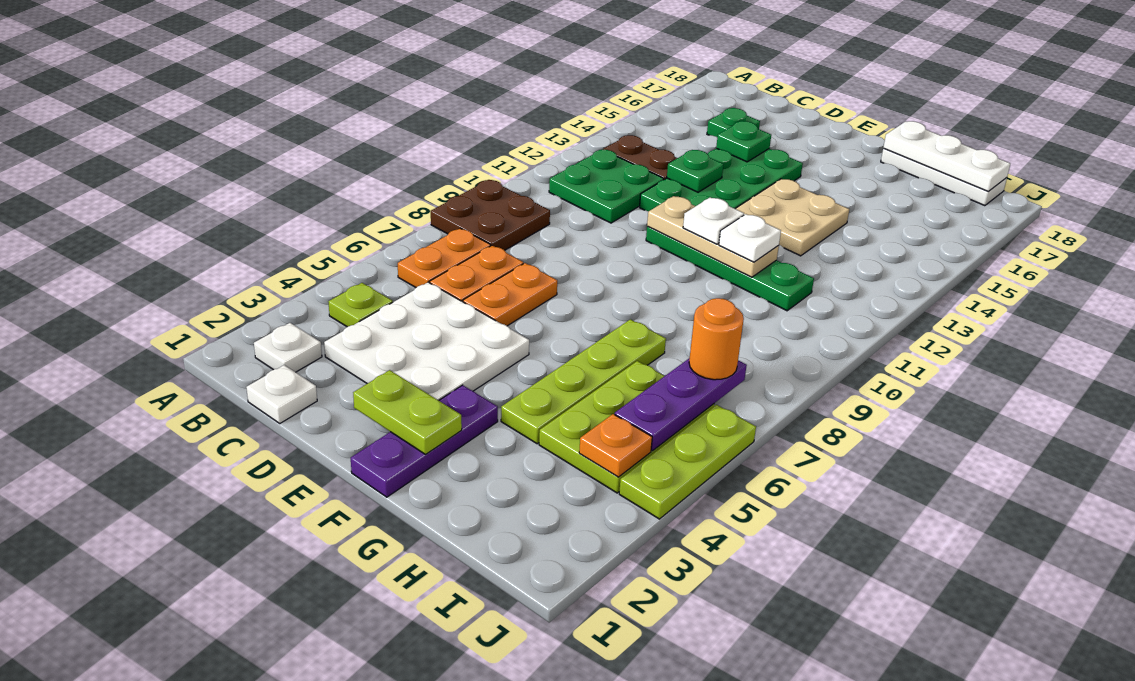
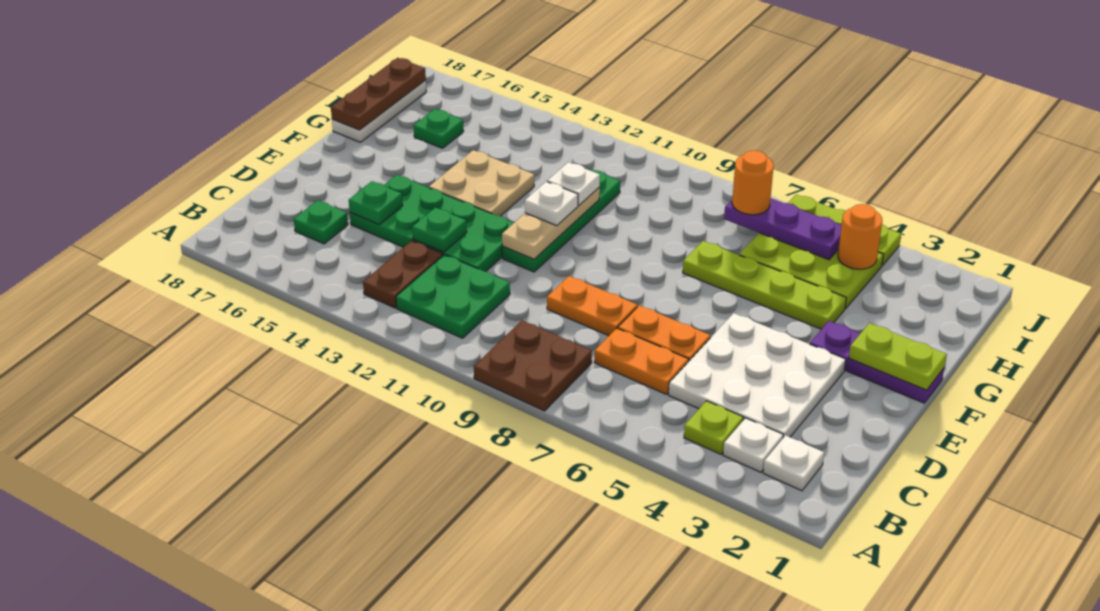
orange 1x2 plate [398,228,491,287] -> orange 1x2 plate moved to [547,276,638,336]
white 1x1 plate [246,365,317,423] -> white 1x1 plate moved to [723,418,783,472]
lime 1x2 plate [353,370,462,454] -> lime 1x2 plate turned to [849,323,947,390]
white 1x3 plate [883,121,1010,192] -> brown 1x3 plate [331,58,426,130]
none -> green 1x1 plate [414,109,464,148]
orange 1x1 plate [579,414,652,477] -> orange 1x1 round brick [838,204,882,269]

